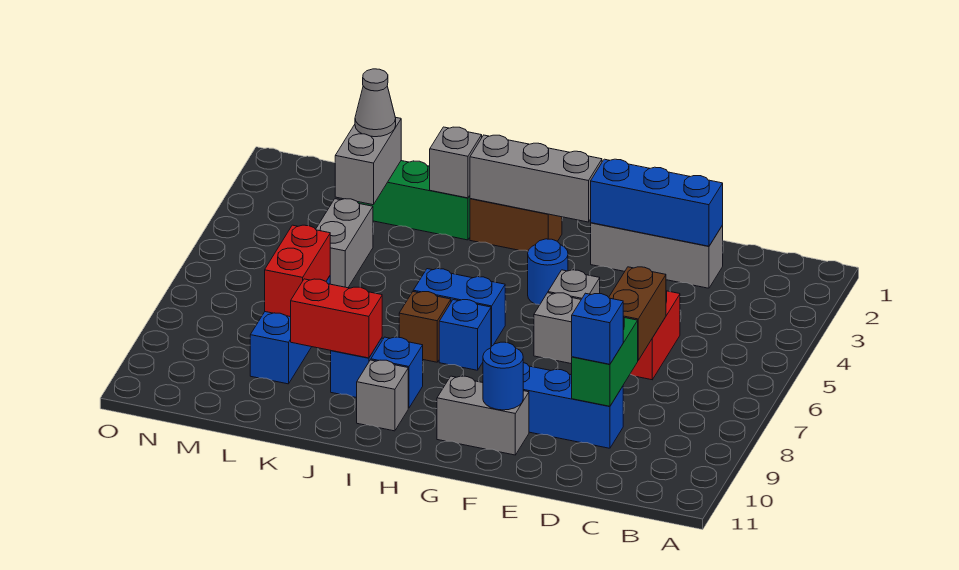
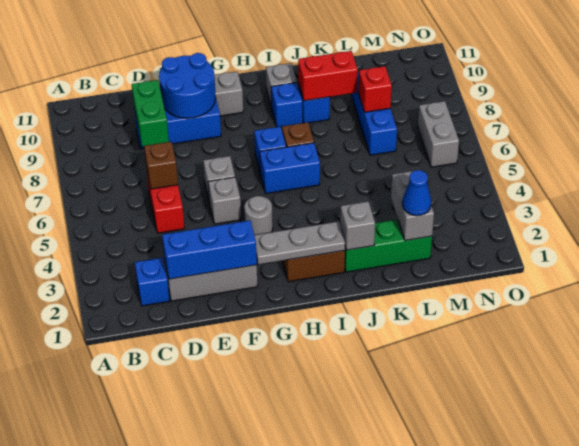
brown 1x2 brick [609,267,666,360] -> brown 1x1 brick [144,142,178,189]
blue 1x1 brick [572,293,624,364] -> blue 1x1 brick moved to [135,258,170,306]
blue 1x1 round brick [483,342,523,410] -> blue 2x2 round brick [159,53,216,118]
grey 1x3 brick [470,135,602,222] -> grey 1x3 plate [254,221,345,264]
blue 1x1 round brick [528,239,568,305] -> grey 1x1 round brick [244,196,273,235]
grey 1x1 cone [355,69,396,137] -> blue 1x1 cone [402,170,431,216]
grey 1x2 brick [316,199,373,288] -> grey 1x2 brick moved to [418,101,459,167]
red 1x2 brick [265,225,330,317] -> red 1x1 brick [358,66,392,112]

